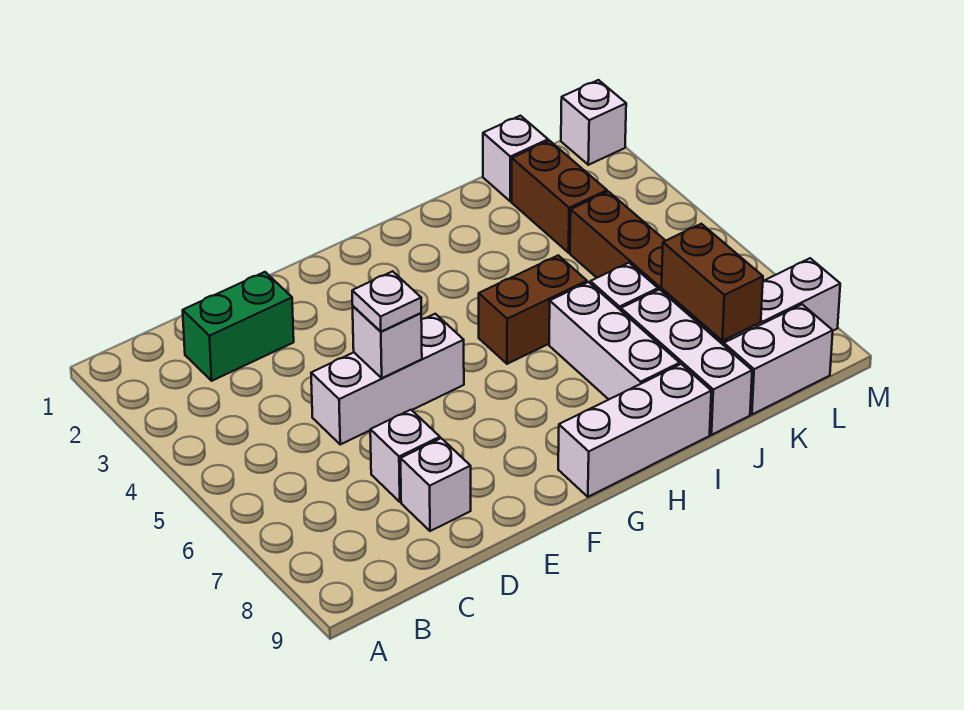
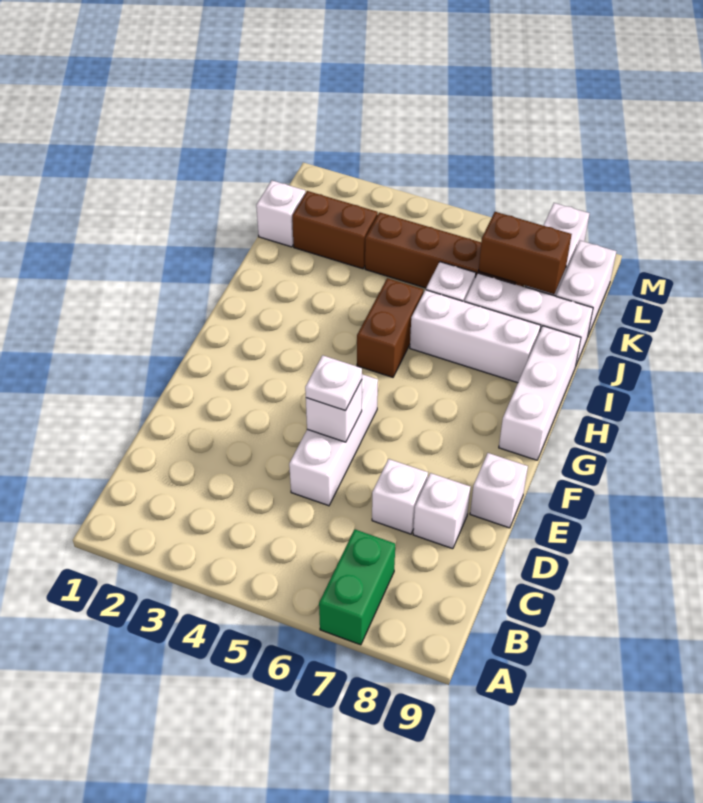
green 1x2 brick [183,272,294,381] -> green 1x2 brick moved to [319,529,395,645]
white 1x1 brick [561,80,626,165] -> white 1x1 brick moved to [470,453,528,528]

